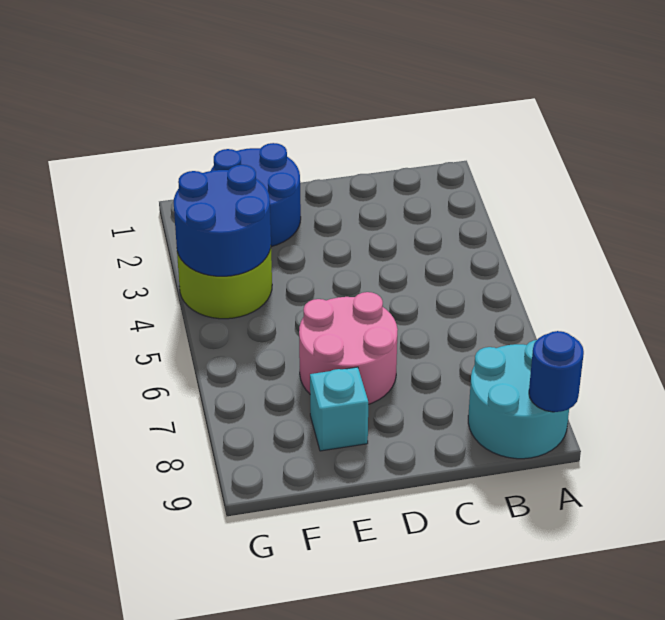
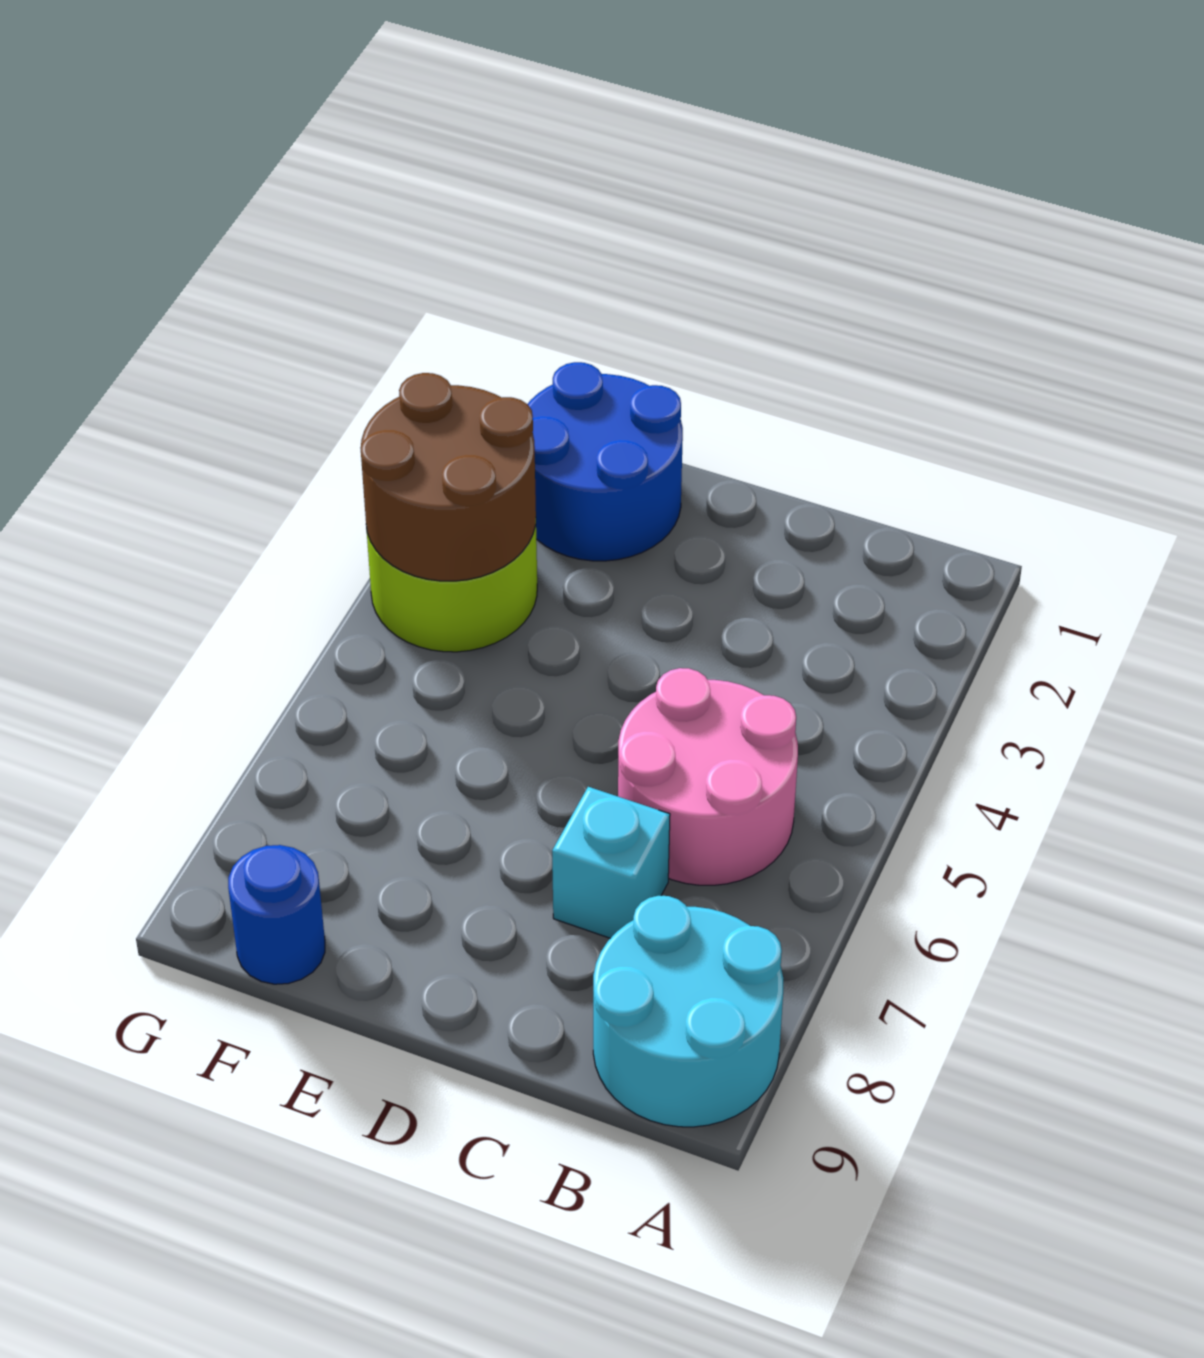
blue 1x1 round brick [529,331,584,412] -> blue 1x1 round brick moved to [228,845,325,984]
pink 2x2 round brick [299,292,398,404] -> pink 2x2 round brick moved to [618,668,798,885]
cyan 1x1 brick [310,367,368,451] -> cyan 1x1 brick moved to [552,787,670,938]
blue 2x2 round brick [174,165,271,276] -> brown 2x2 round brick [360,373,536,581]

